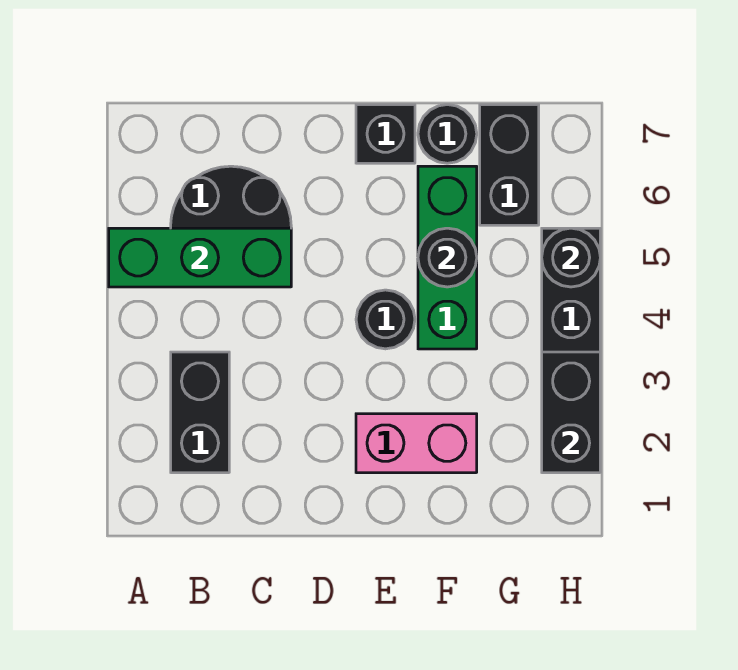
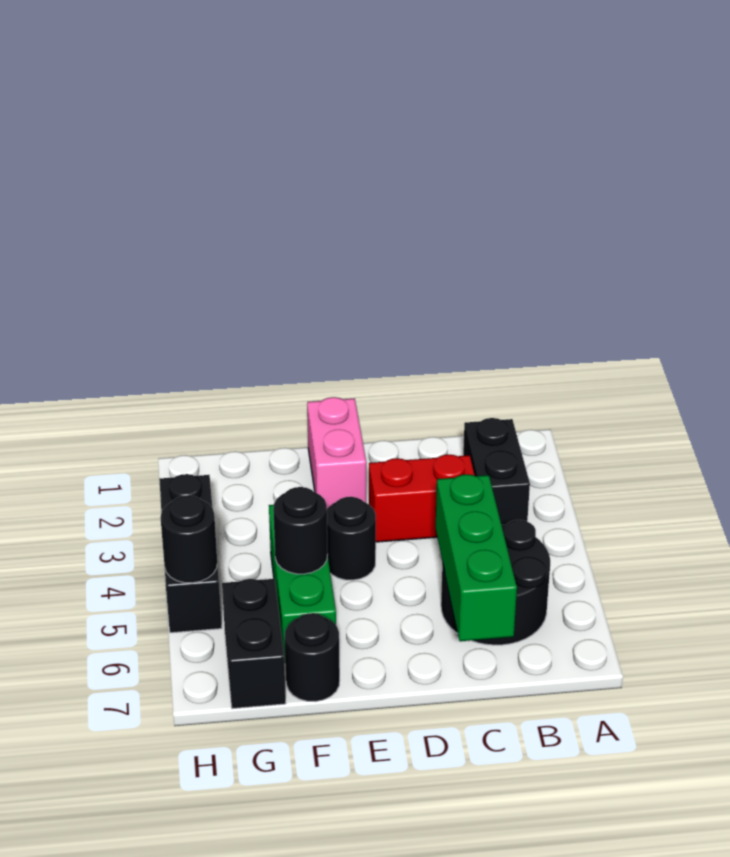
green 1x3 brick [109,228,291,287] -> green 1x3 brick turned to [436,474,517,641]
none -> red 1x2 brick [369,455,475,542]
pink 1x2 brick [356,414,477,473] -> pink 1x2 brick turned to [307,397,366,508]
black 1x1 brick [356,105,415,163] -> none
black 1x2 brick [542,352,600,473] -> none

